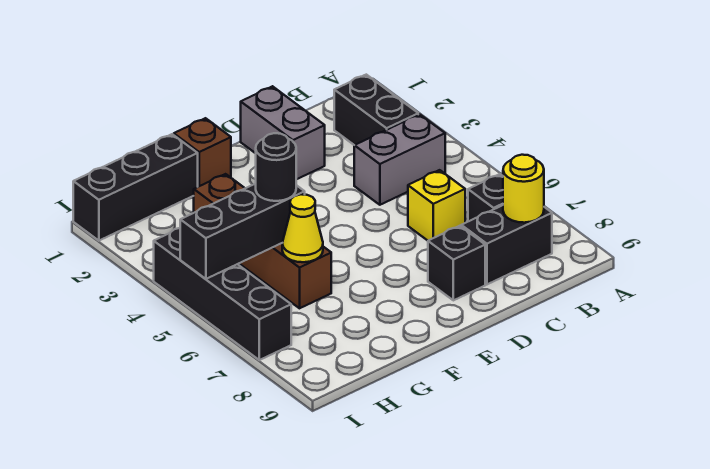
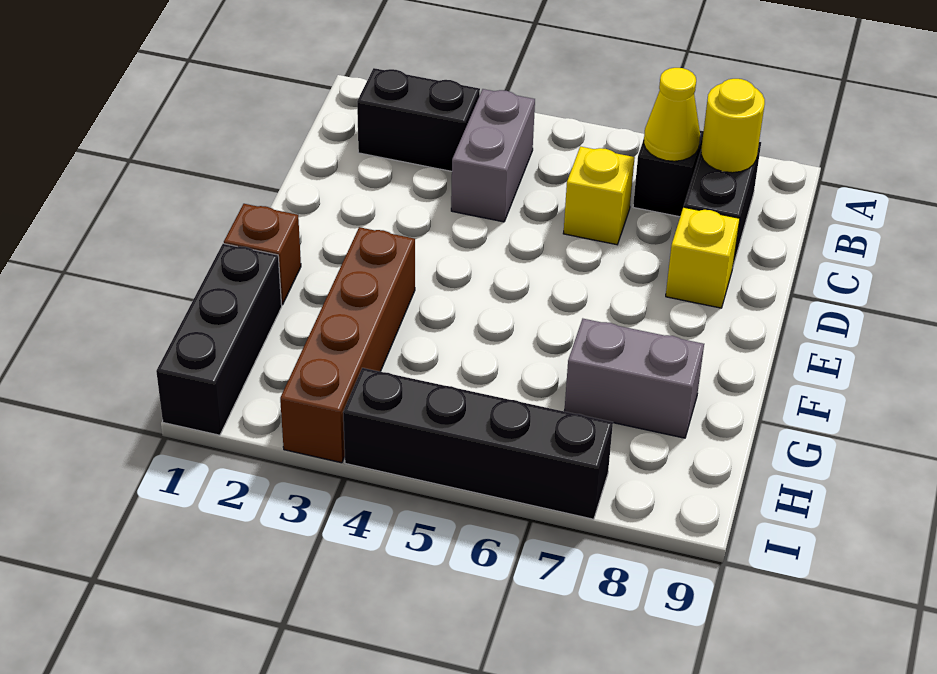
grey 1x2 brick [241,86,325,179] -> grey 1x2 brick moved to [564,319,704,438]
black 1x1 brick [428,226,485,300] -> yellow 1x1 brick [666,207,740,308]
brown 1x4 brick [194,174,331,308] -> brown 1x4 brick turned to [280,227,415,463]
black 1x3 brick [180,184,305,279] -> none
black 1x1 round brick [256,133,296,201] -> none
yellow 1x1 cone [282,194,323,262] -> yellow 1x1 cone moved to [644,68,700,161]

